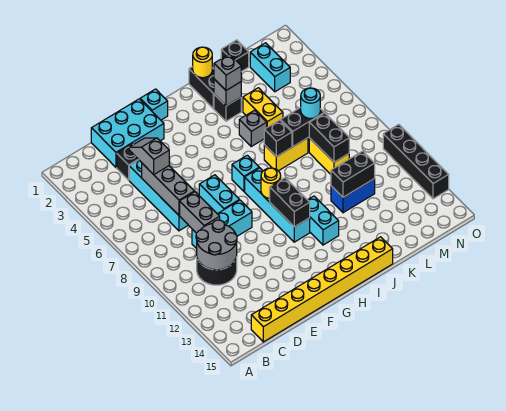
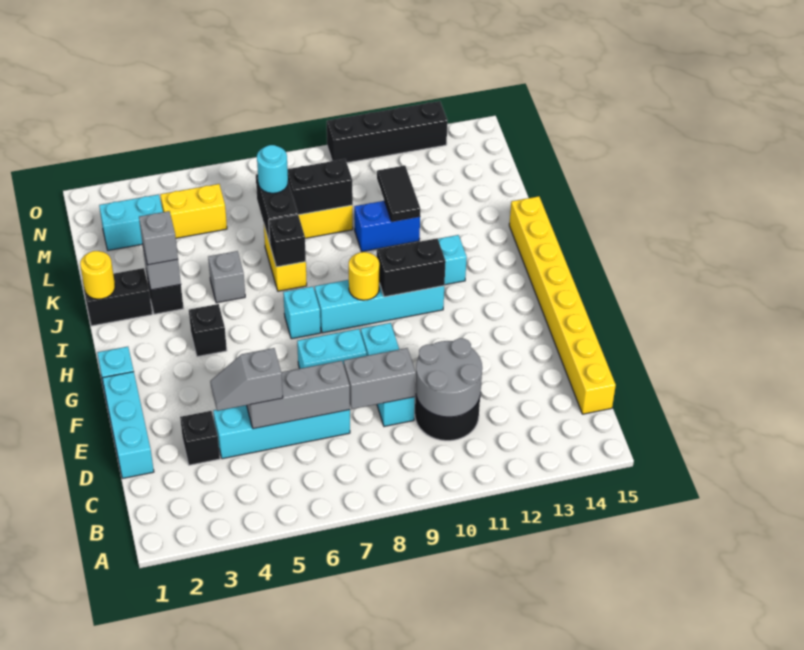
cyan 2x3 brick [91,99,164,167] -> cyan 1x3 brick [103,372,154,478]
yellow 1x2 brick [243,88,283,127] -> yellow 1x2 brick moved to [160,184,227,238]
blue 1x2 brick [331,179,375,213] -> blue 1x2 brick turned to [354,201,420,252]
black 1x2 brick [331,151,375,197] -> black 1x2 tile [377,166,420,222]
black 1x1 brick [221,40,249,72] -> black 1x1 brick moved to [189,304,227,357]

